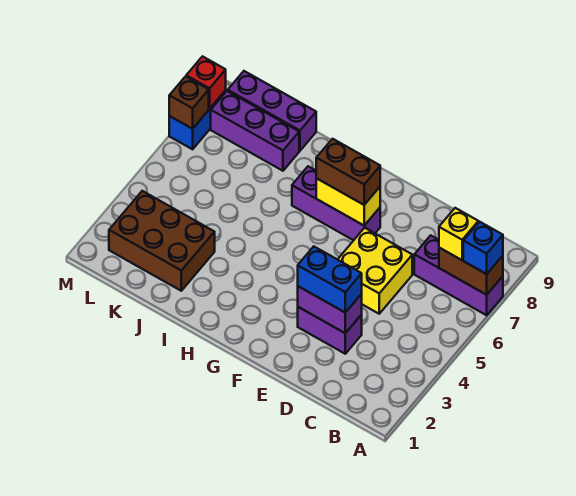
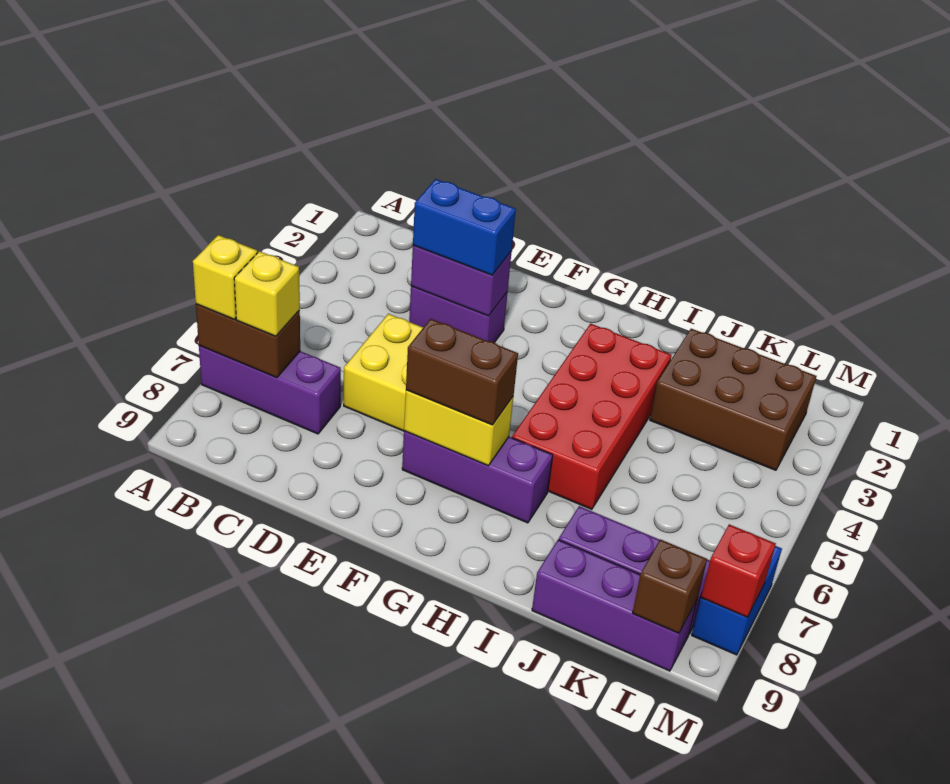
blue 1x1 brick [463,222,503,274] -> yellow 1x1 brick [193,235,257,319]
none -> red 2x4 brick [512,324,672,509]
brown 1x1 brick [169,76,209,129] -> brown 1x1 brick moved to [633,539,707,633]

